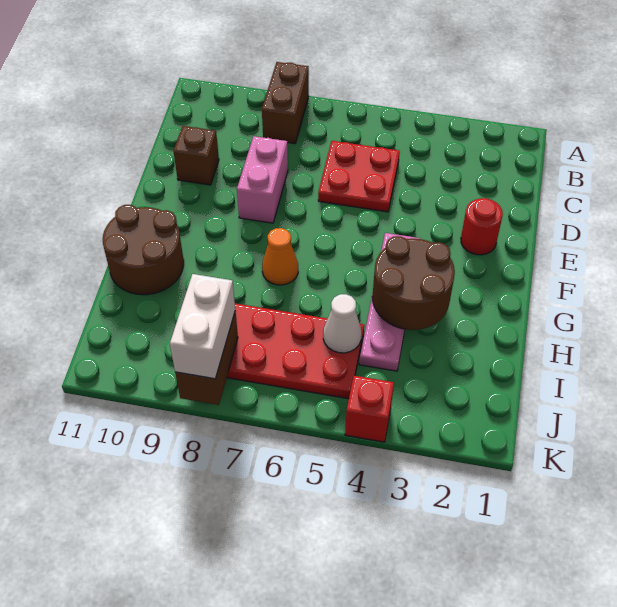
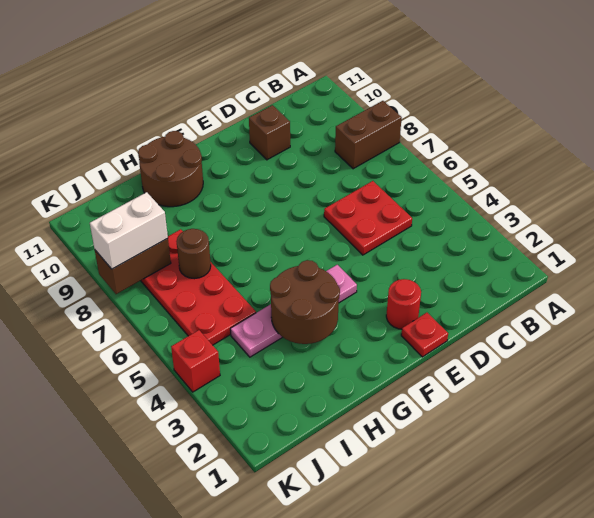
pink 1x2 brick [237,136,288,223] -> none
none -> red 1x1 plate [401,313,448,357]
orange 1x1 cone [262,228,298,285] -> none
white 1x1 cone [323,294,362,353] -> none
none -> brown 1x1 round brick [176,229,211,279]

